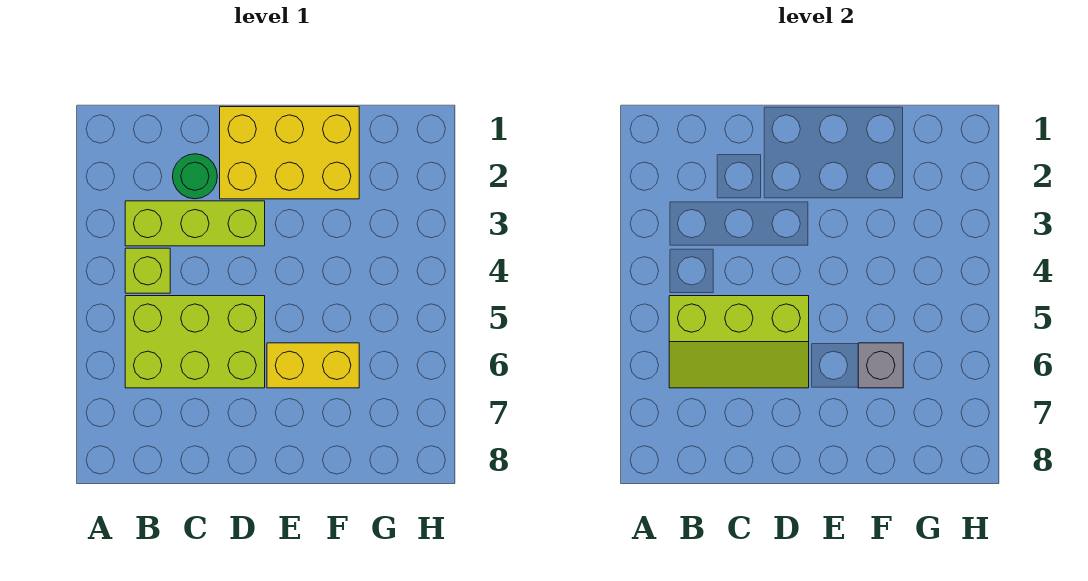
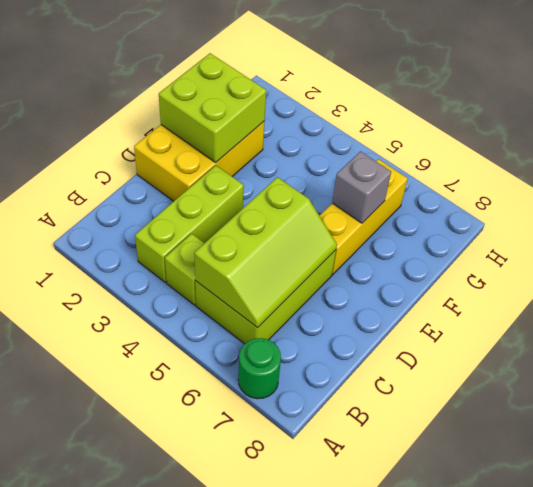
green 1x1 round brick [173,154,217,199] -> green 1x1 round brick moved to [238,338,281,399]
none -> lime 2x2 brick [159,53,266,162]
yellow 1x2 brick [267,343,359,388] -> yellow 1x3 brick [319,159,408,275]

